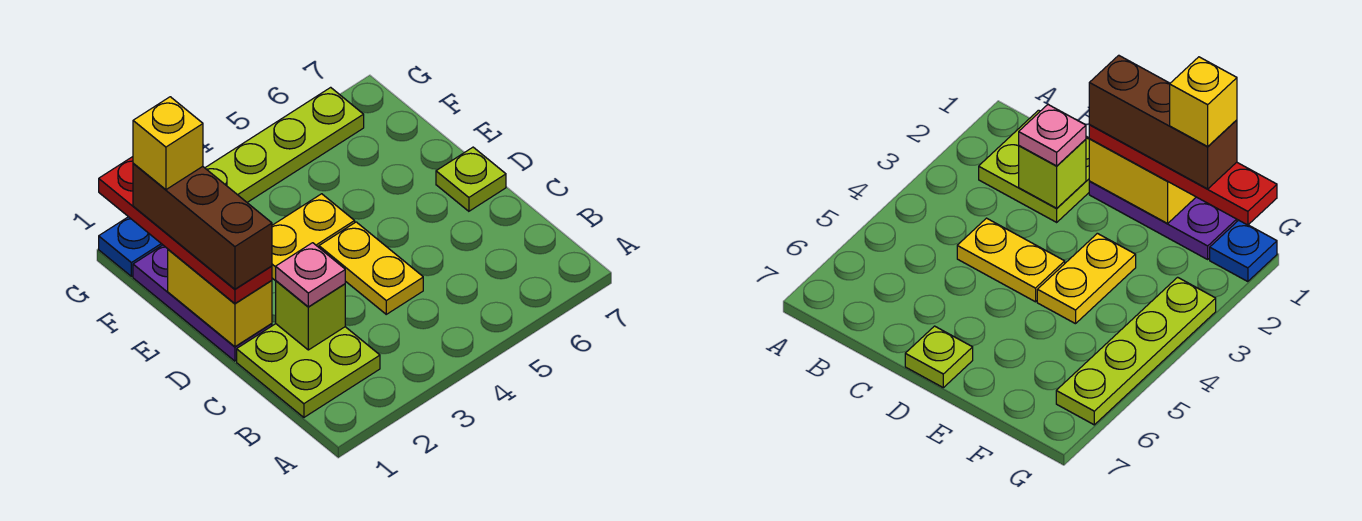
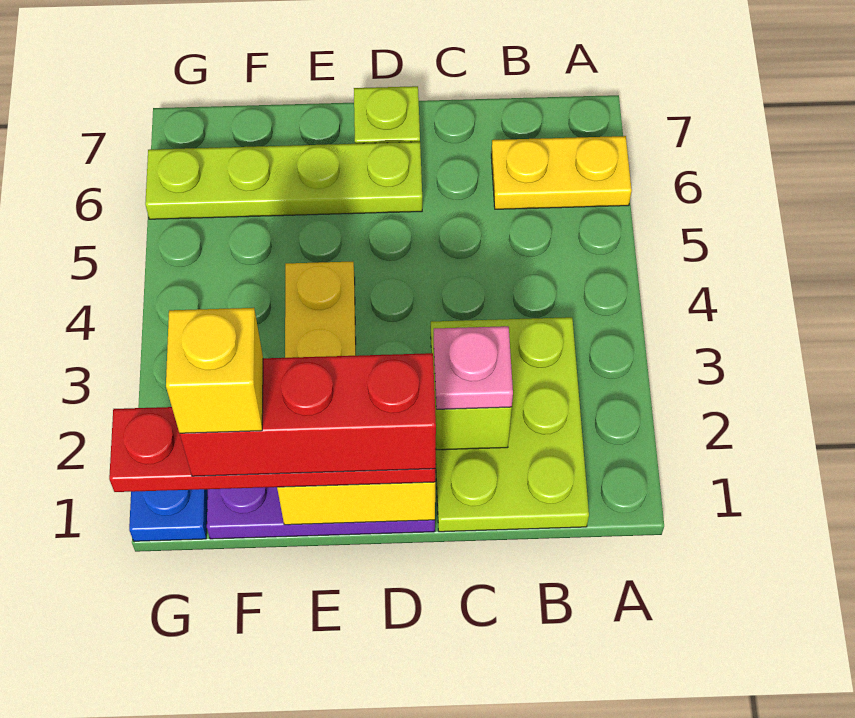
lime 2x2 plate [237,324,380,417] -> lime 2x3 plate [431,317,589,532]
yellow 1x2 plate [319,222,423,314] -> yellow 1x2 plate moved to [491,136,632,209]
brown 1x3 brick [133,163,272,289] -> red 1x3 brick [180,353,436,476]
lime 1x4 plate [205,87,364,202] -> lime 1x4 plate turned to [145,142,422,219]

